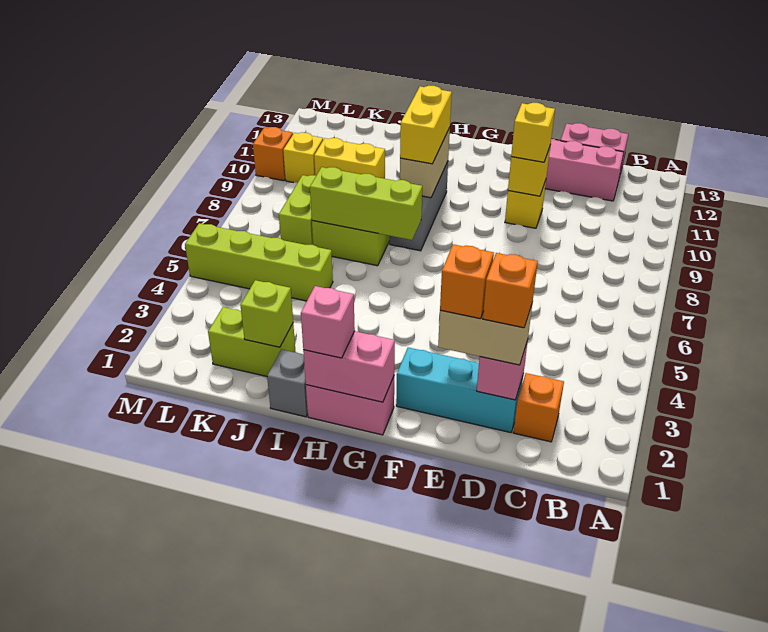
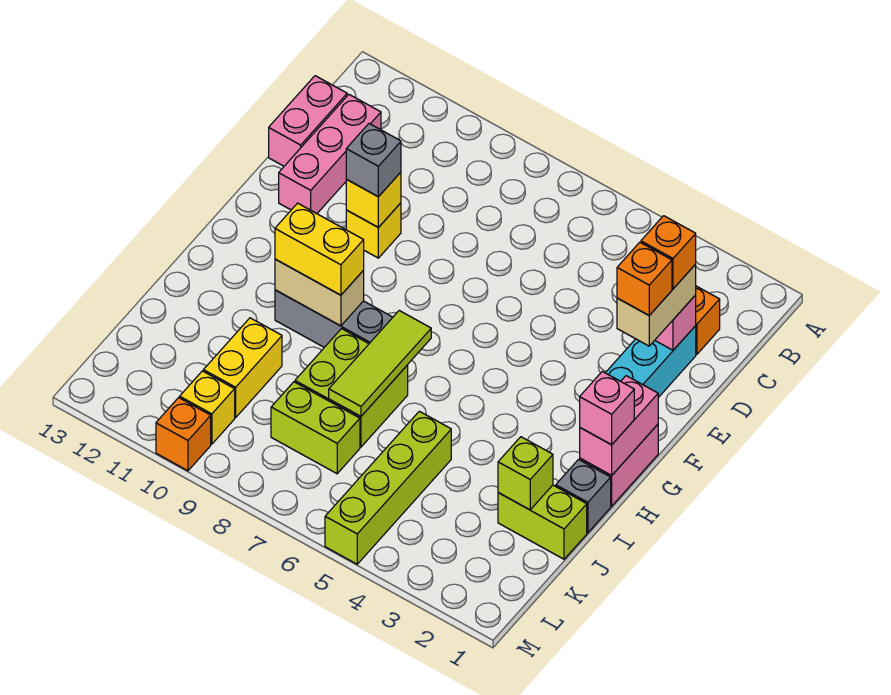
yellow 1x1 brick [511,103,555,162] -> grey 1x1 brick [346,124,401,197]
lime 1x3 brick [310,167,422,240] -> lime 1x3 tile [329,311,431,416]
lime 1x2 brick [208,307,296,376] -> lime 1x2 brick turned to [498,485,587,559]

